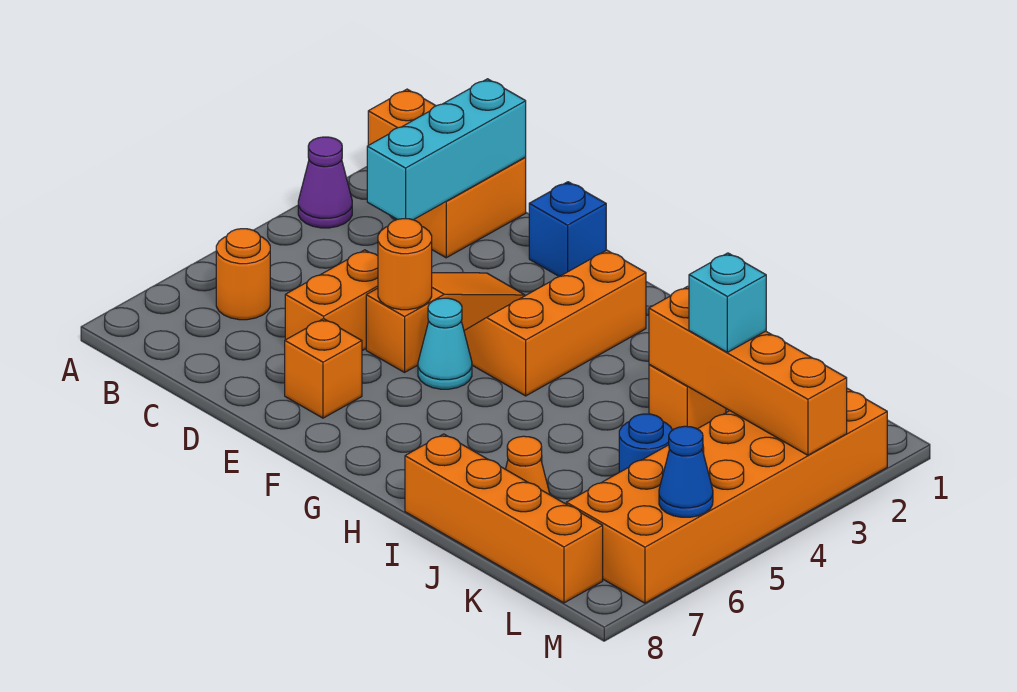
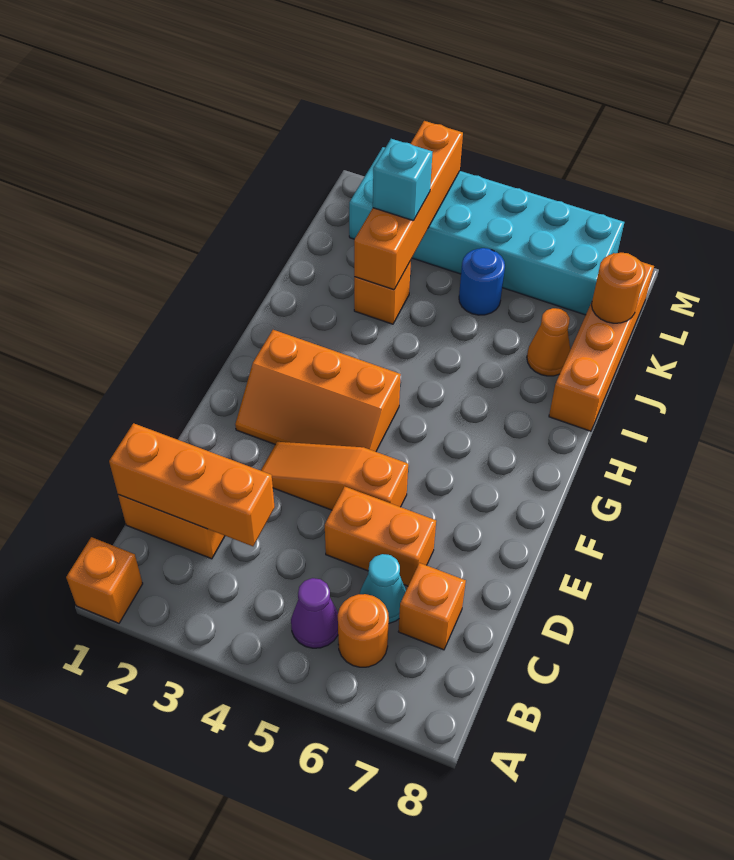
purple 1x1 cone [298,137,352,228] -> purple 1x1 cone moved to [291,578,338,648]
cyan 1x3 brick [367,79,526,220] -> orange 1x3 brick [109,423,275,546]
blue 1x1 brick [529,182,606,277] -> none
orange 1x1 round brick [378,219,432,310] -> orange 1x1 round brick moved to [592,253,645,323]
orange 1x1 brick [285,319,362,418] -> orange 1x1 brick moved to [398,563,466,650]
cyan 1x1 cone [418,298,472,389] -> cyan 1x1 cone moved to [360,554,406,623]
orange 2x6 brick [566,388,887,603] -> cyan 2x6 brick [349,147,624,315]
blue 1x1 cone [659,426,713,517] -> none

